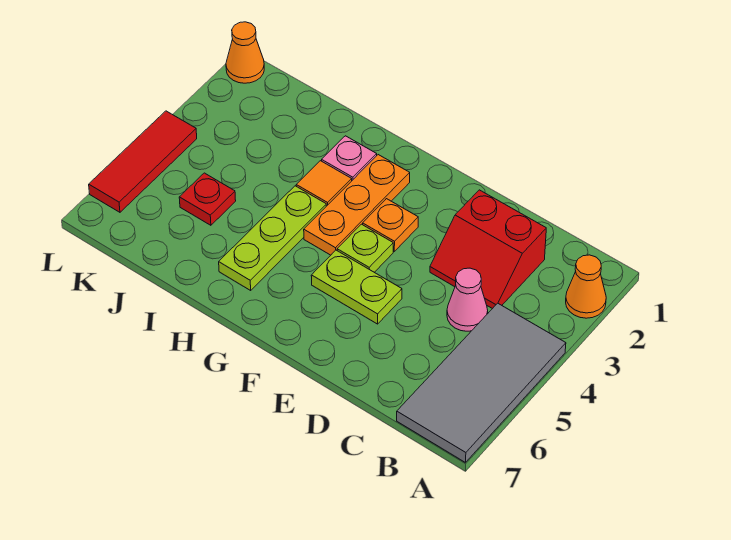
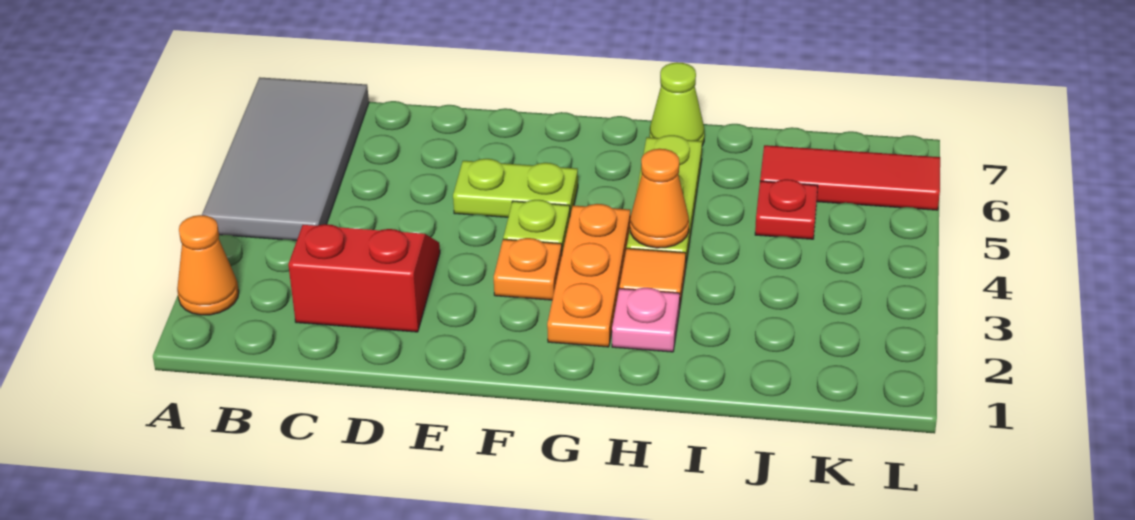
pink 1x1 cone [447,268,488,331] -> none
none -> lime 1x1 cone [650,62,705,146]
orange 1x1 cone [226,22,264,83] -> orange 1x1 cone moved to [630,149,689,248]
red 1x3 tile [89,111,197,212] -> red 1x3 tile turned to [760,145,940,210]

